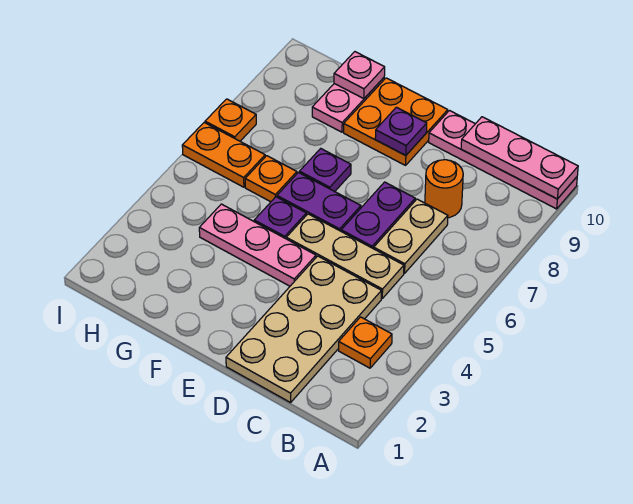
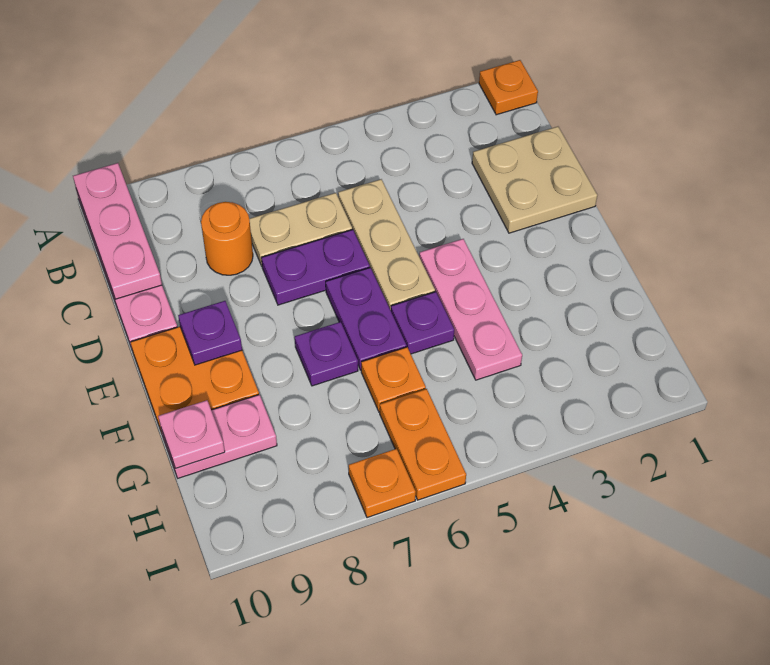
orange 1x1 plate [339,317,392,368] -> orange 1x1 plate moved to [479,60,538,115]
tan 2x4 plate [226,256,381,403] -> tan 2x2 plate [472,127,597,233]

